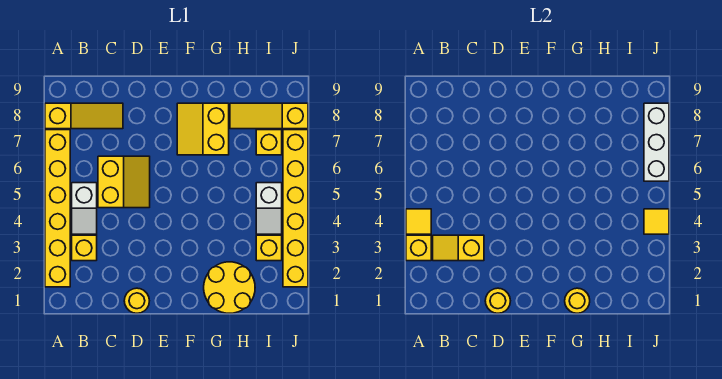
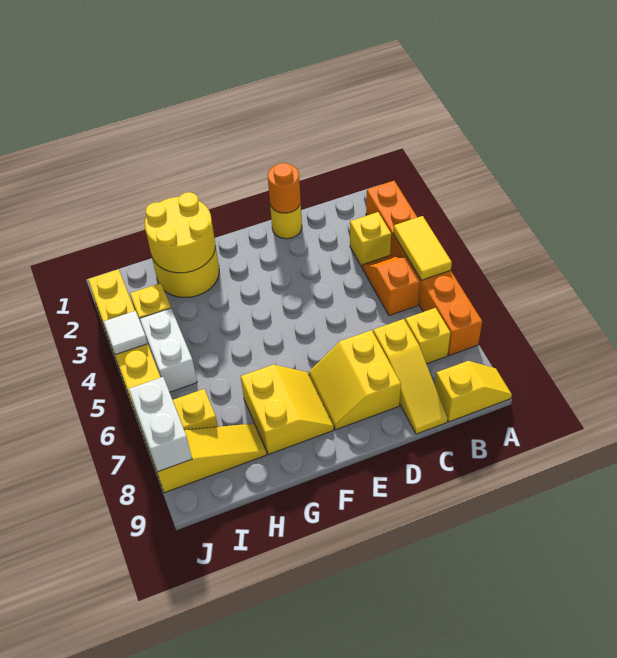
yellow 1x6 brick [45,130,70,287] -> orange 1x6 brick [366,181,482,356]
yellow 1x1 brick [406,235,431,261] -> yellow 1x1 brick moved to [405,308,450,364]
yellow 1x1 tile [406,209,431,234] -> yellow 1x2 tile [393,216,452,280]
yellow 1x3 slope [45,103,123,129] -> yellow 1x3 slope turned to [373,319,448,434]
yellow 1x2 slope [433,235,484,261] -> yellow 1x2 slope moved to [435,361,512,422]
white 1x2 slope [72,183,97,234] -> orange 1x2 slope [363,255,420,316]
yellow 2x2 slope [98,156,150,208] -> yellow 2x2 slope moved to [309,330,401,430]
yellow 1x1 round brick [485,288,510,313] -> orange 1x1 round brick [268,163,301,213]
yellow 1x1 round brick [565,288,590,313] -> yellow 2x2 round brick [145,192,215,273]
white 1x2 slope [256,183,282,234] -> white 1x2 brick [140,308,197,392]
yellow 1x1 tile [644,209,669,234] -> white 1x1 tile [104,311,148,355]
white 1x3 brick [644,103,669,181] -> white 1x2 brick [129,377,192,472]

